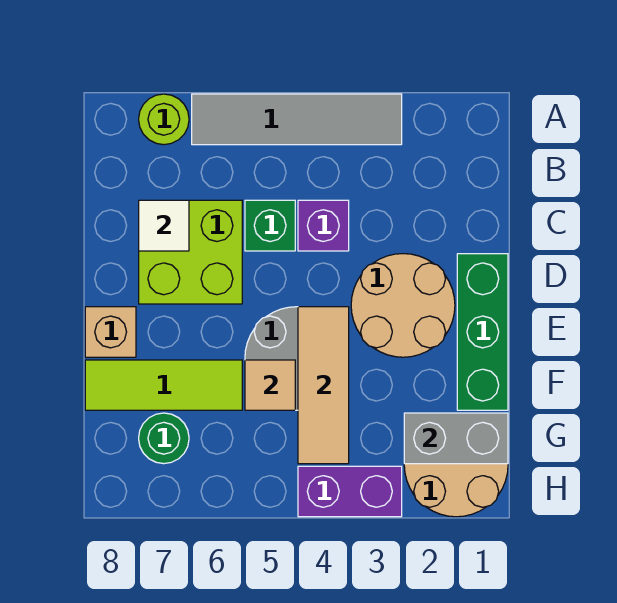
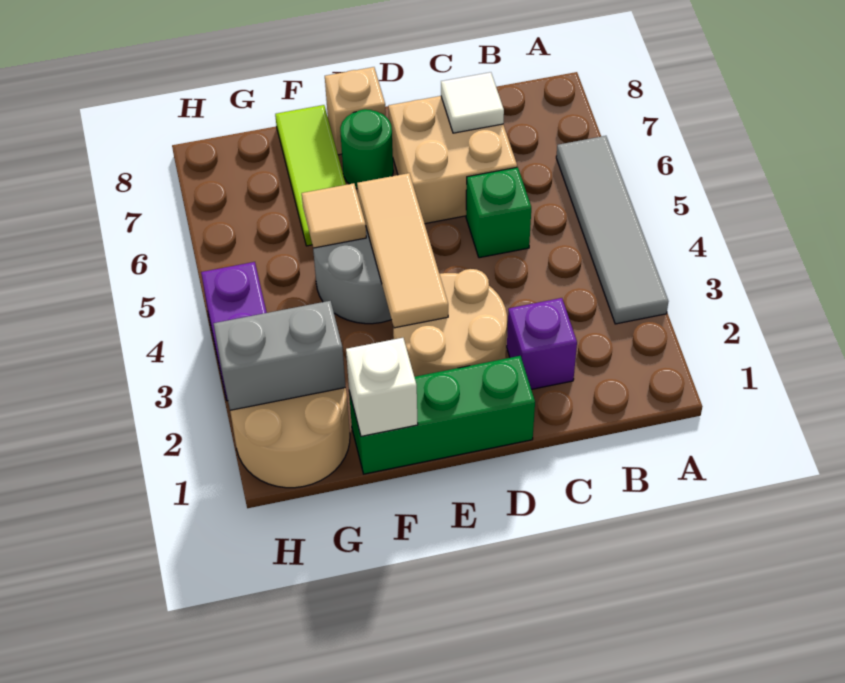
lime 1x1 round brick [139,94,189,145] -> none
purple 1x1 brick [298,200,349,251] -> purple 1x1 brick moved to [507,298,577,389]
lime 2x2 brick [139,200,242,304] -> tan 2x2 brick [388,96,517,224]
tan 1x3 tile [298,307,349,464] -> tan 1x3 tile turned to [357,173,448,328]
none -> white 1x1 brick [346,338,418,436]
grey 1x2 brick [404,413,508,464] -> grey 1x2 brick turned to [214,301,346,410]
green 1x1 round brick [139,413,189,464] -> green 1x1 round brick moved to [340,109,393,189]

